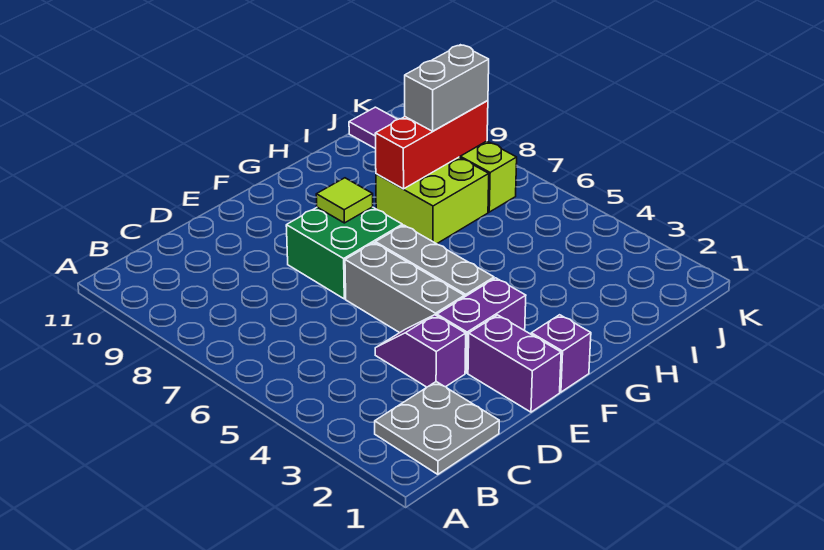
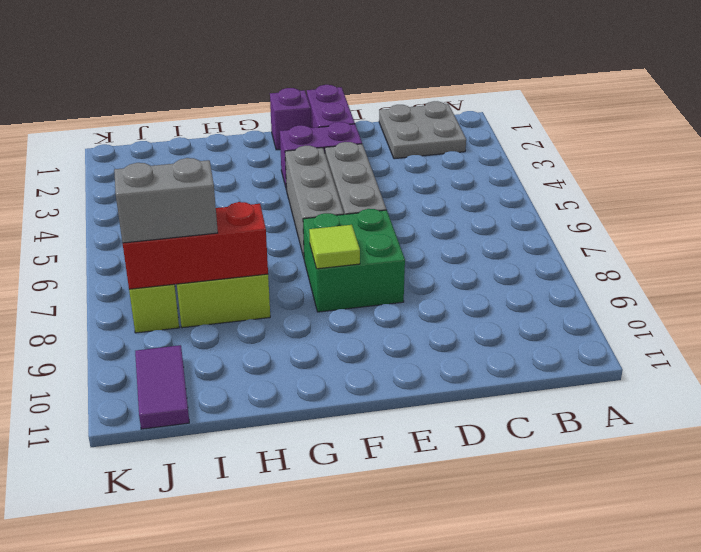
purple 1x2 slope [375,315,466,387] -> none

